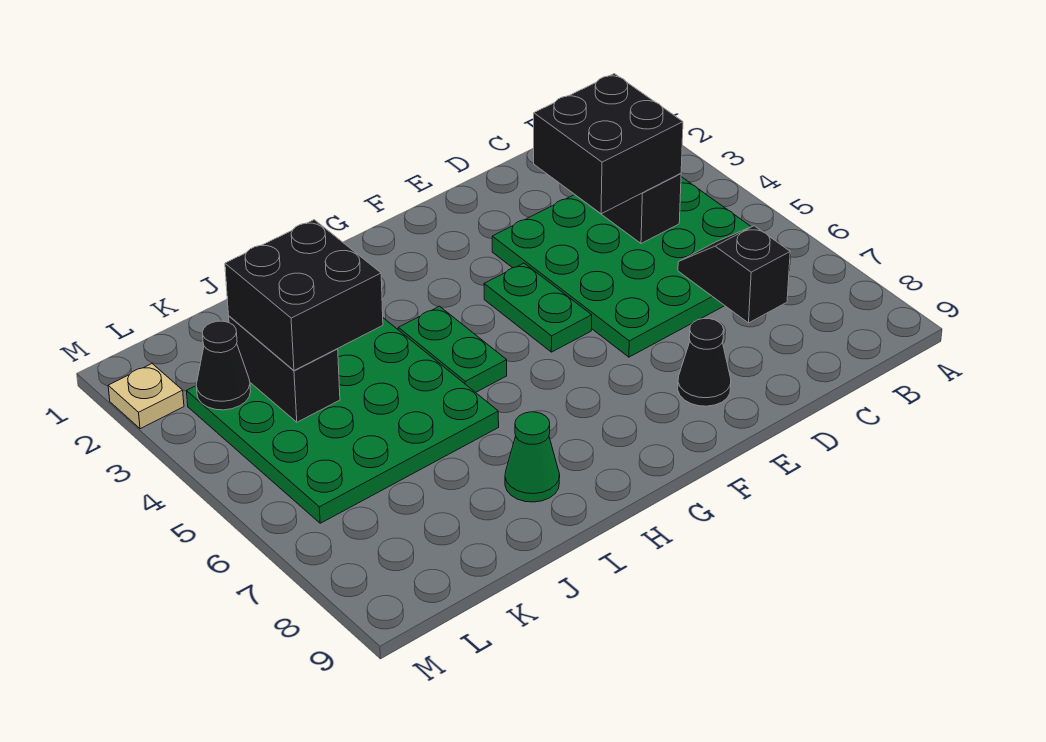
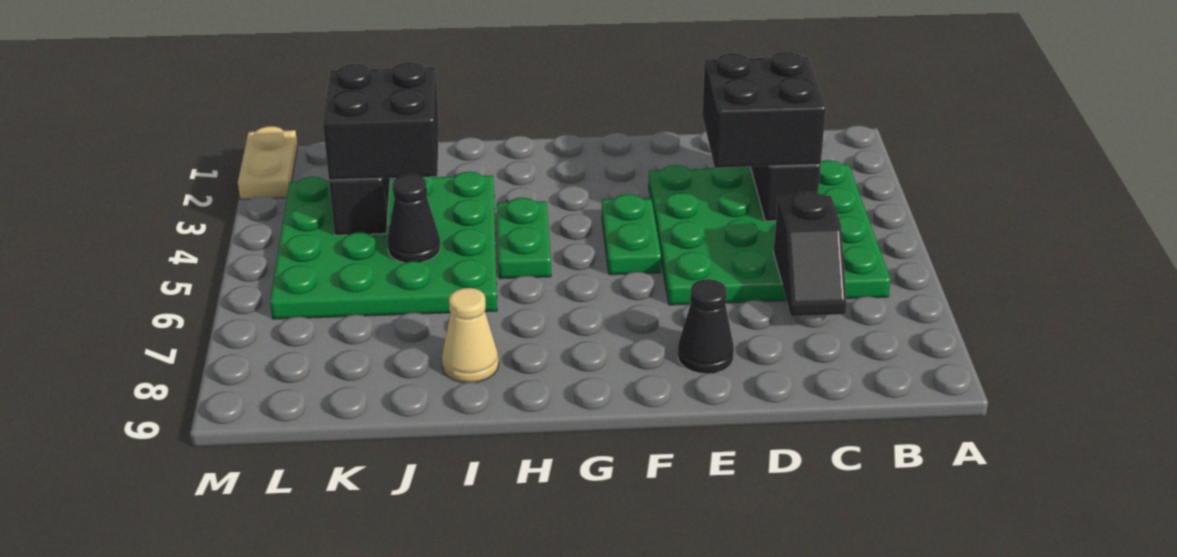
black 1x2 slope [678,226,790,323] -> black 1x2 slope turned to [774,192,847,316]
green 1x1 cone [505,412,560,502] -> tan 1x1 cone [442,288,499,383]
black 1x1 cone [196,321,251,410] -> black 1x1 cone moved to [387,175,440,263]
tan 1x1 plate [108,364,184,429] -> tan 1x2 plate [238,126,297,199]

